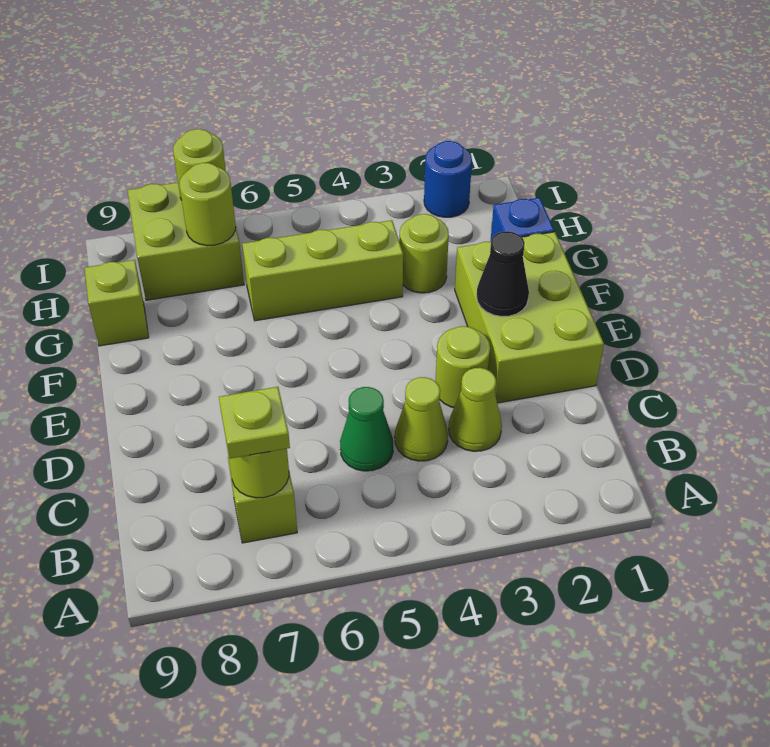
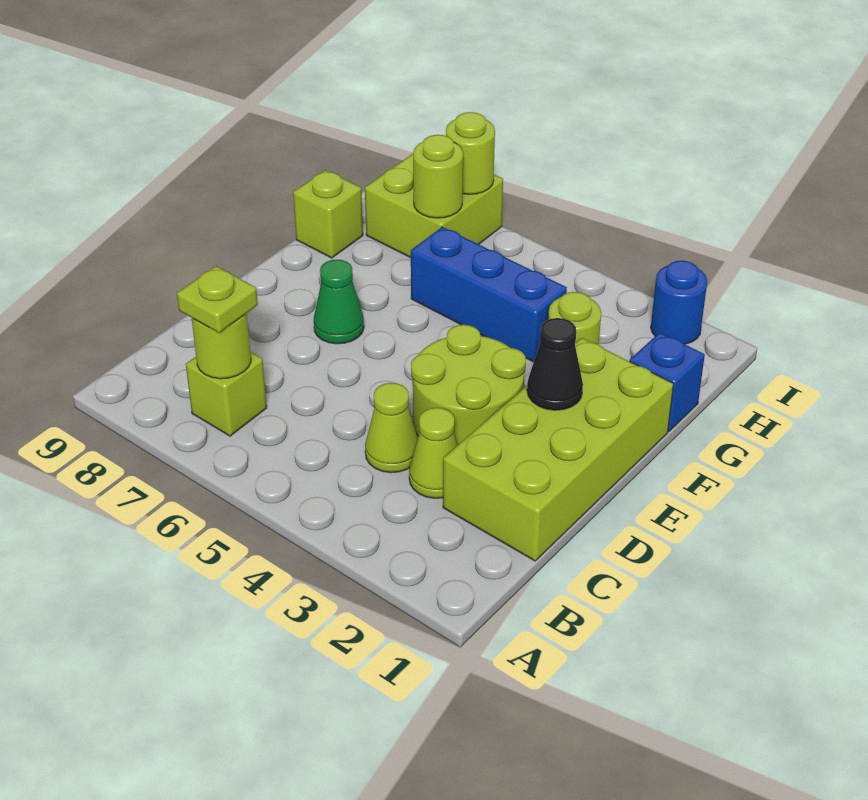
green 1x1 cone [340,387,393,471] -> green 1x1 cone moved to [314,260,364,344]
lime 2x3 brick [455,232,604,403] -> lime 2x4 brick [443,338,674,561]
lime 1x1 round brick [435,326,490,408] -> lime 2x2 round brick [411,325,526,445]
lime 1x3 brick [242,220,403,321] -> blue 1x3 brick [411,227,567,362]

